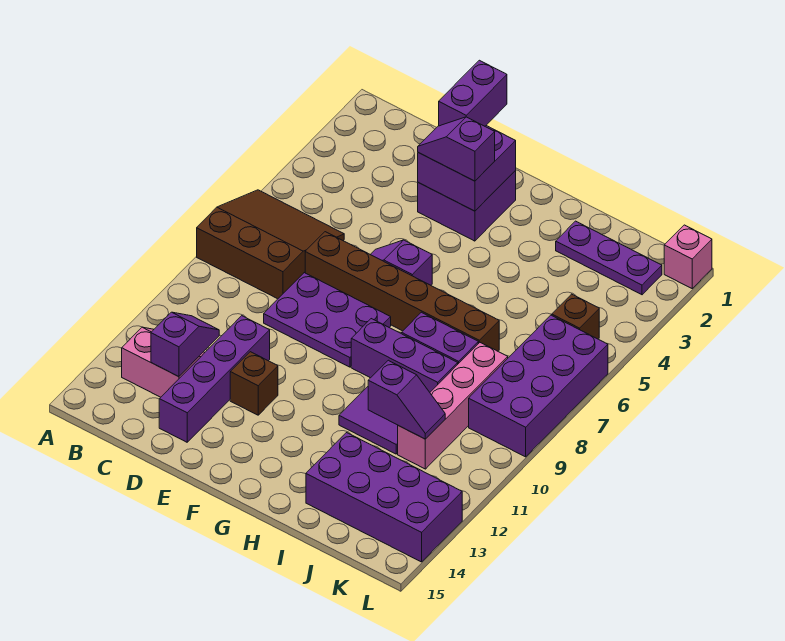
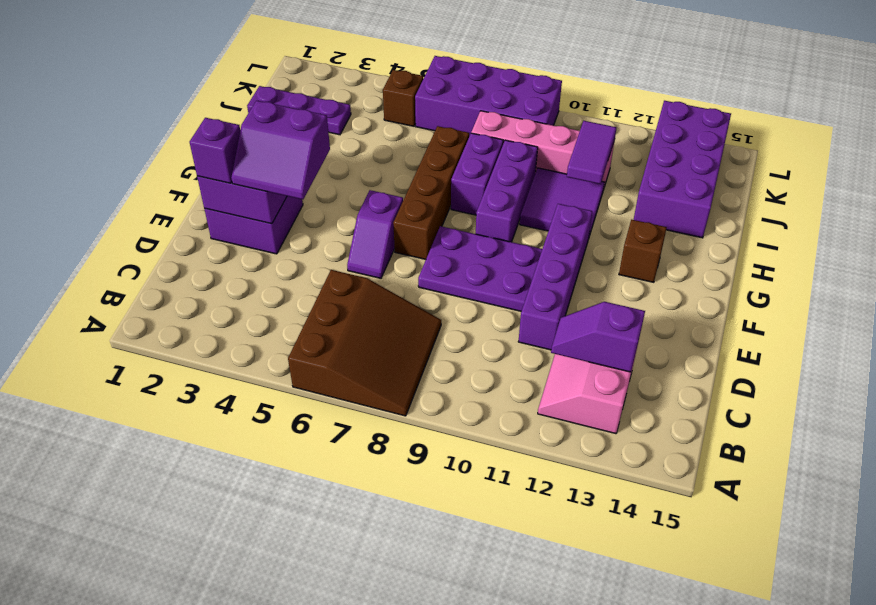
brown 3x3 slope [197,190,344,299] -> brown 3x3 slope turned to [288,270,441,416]
brown 1x6 brick [305,232,499,351] -> brown 1x4 brick [393,126,469,259]
purple 2x3 plate [264,273,391,367] -> purple 2x3 plate turned to [418,226,542,311]
purple 1x4 brick [159,316,270,442] -> purple 1x4 brick turned to [518,204,592,350]
purple 1x2 brick [439,60,507,126] -> purple 1x1 brick [190,118,240,183]
purple 1x2 slope [418,117,495,181] -> purple 2x2 slope [231,101,330,200]
brown 1x1 brick [230,352,278,415] -> brown 1x1 brick moved to [619,220,667,282]
purple 1x3 plate [556,221,662,295] -> purple 1x3 plate turned to [247,86,351,135]
purple 1x2 slope [368,360,445,439] -> purple 1x2 tile [567,121,616,184]
pink 1x1 brick [664,225,712,288] -> none

